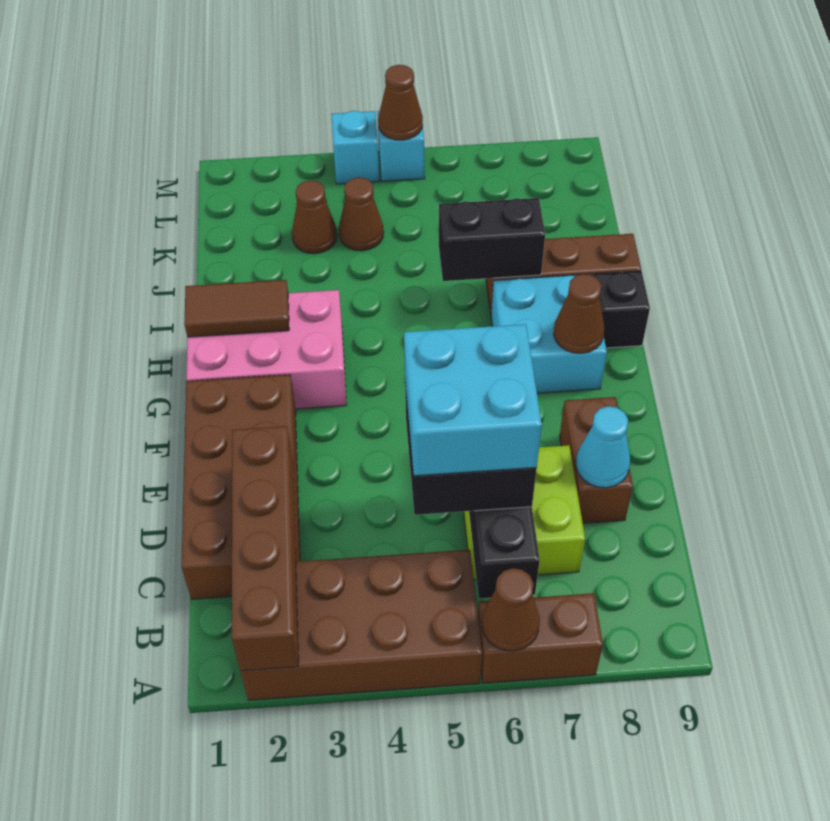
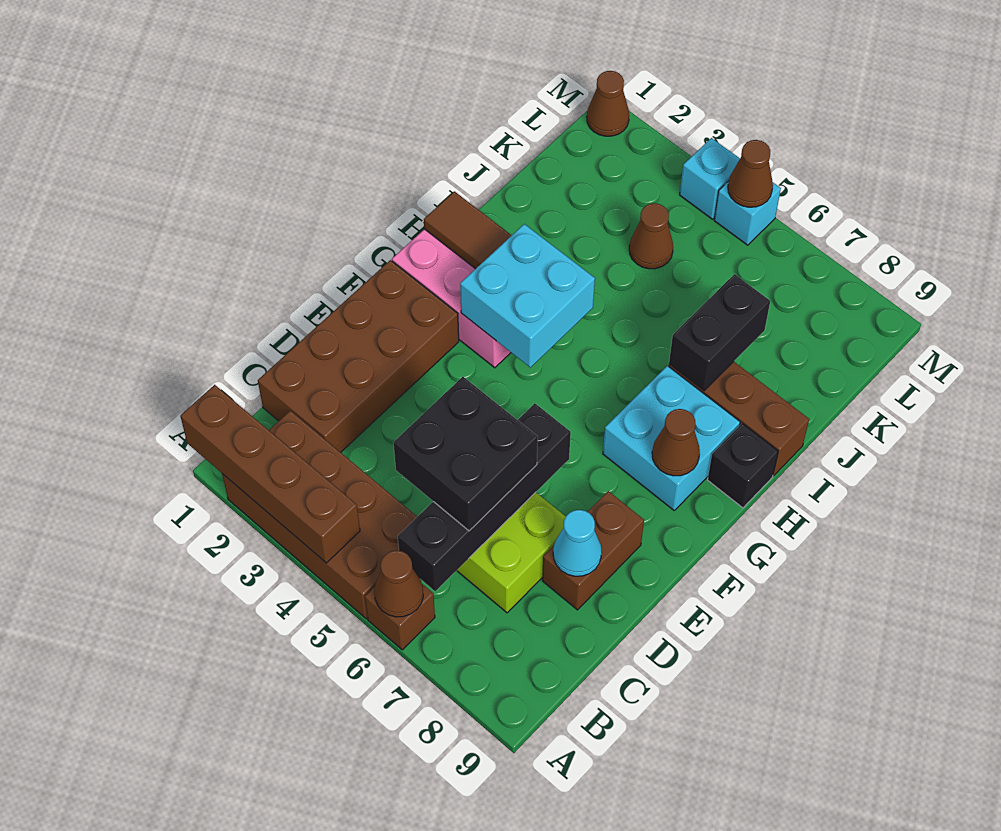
brown 1x4 brick [232,426,299,671] -> brown 1x4 brick turned to [180,385,360,563]
brown 1x2 brick [478,593,603,683] -> brown 1x1 brick [365,584,435,650]
cyan 2x2 brick [404,324,542,476] -> cyan 2x2 brick moved to [460,224,595,367]
black 1x2 brick [439,198,545,281] -> black 1x2 brick turned to [669,274,770,391]
brown 1x1 cone [292,180,337,254] -> brown 1x1 cone moved to [587,71,629,136]

